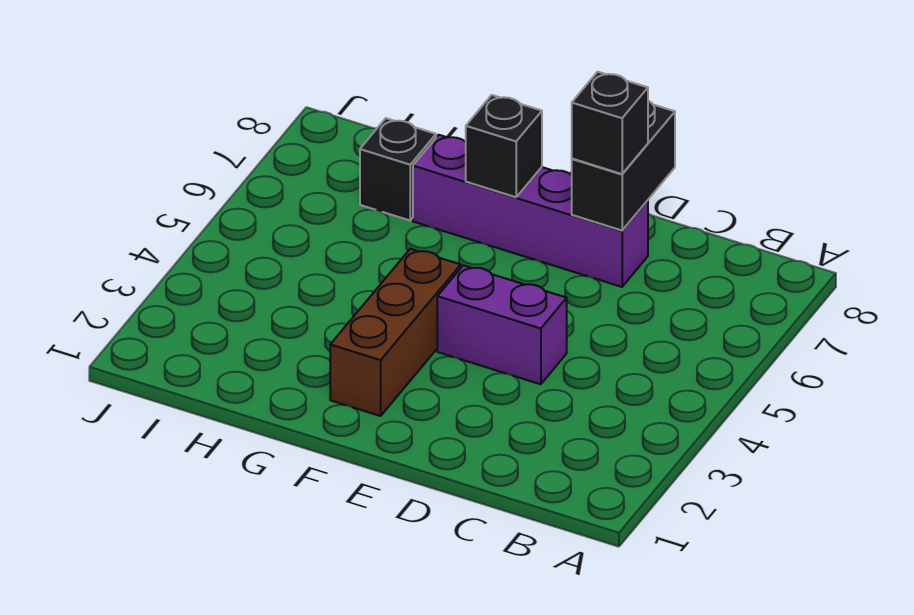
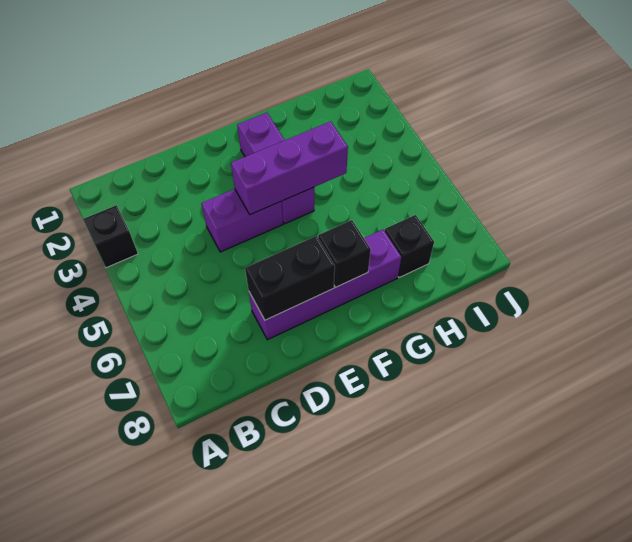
black 1x2 brick [572,101,675,230] -> black 1x2 brick turned to [245,236,335,320]
black 1x1 brick [572,72,648,174] -> black 1x1 brick moved to [83,205,138,268]
none -> purple 1x3 brick [231,122,348,215]
brown 1x3 brick [330,249,461,416] -> purple 1x3 brick [237,113,314,224]

